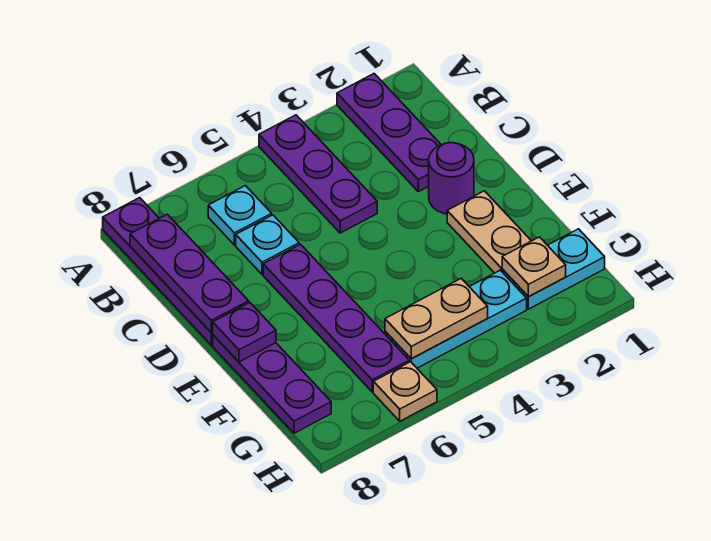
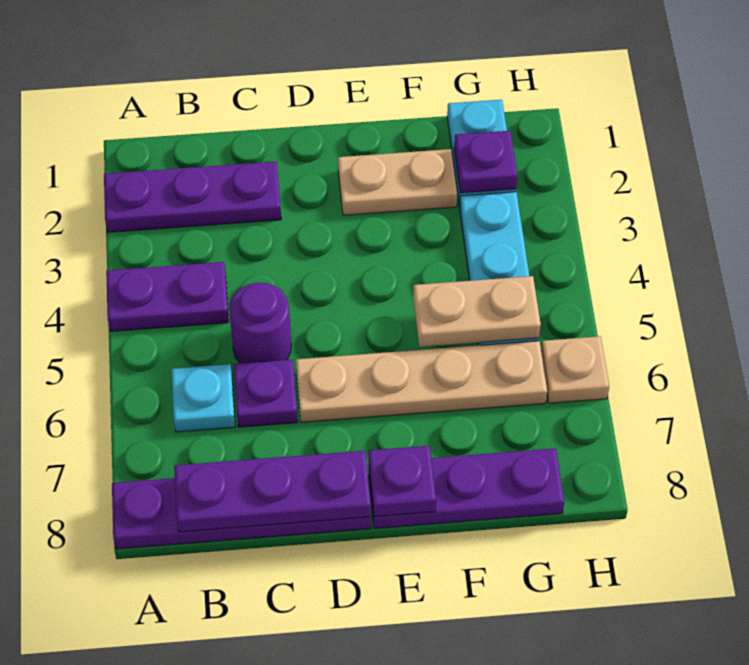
purple 1x3 plate [259,115,377,233] -> purple 1x2 plate [106,262,229,331]
cyan 1x1 plate [236,215,299,274] -> purple 1x1 plate [234,360,298,427]
purple 1x1 round brick [429,143,474,214] -> purple 1x1 round brick moved to [229,283,291,363]
purple 1x4 plate [263,244,409,392] -> tan 1x4 plate [296,341,547,422]
tan 1x1 plate [502,237,566,297] -> purple 1x1 plate [454,131,517,193]
tan 1x2 plate [385,278,488,359] -> tan 1x2 plate turned to [413,276,541,347]

